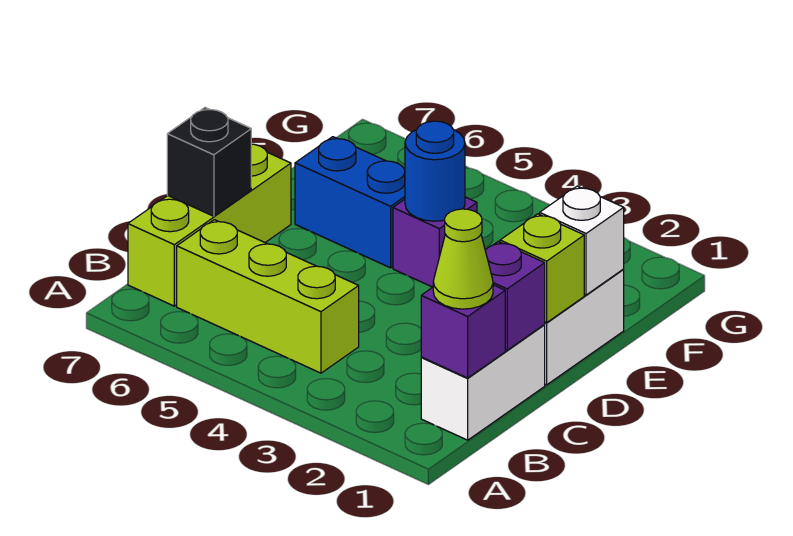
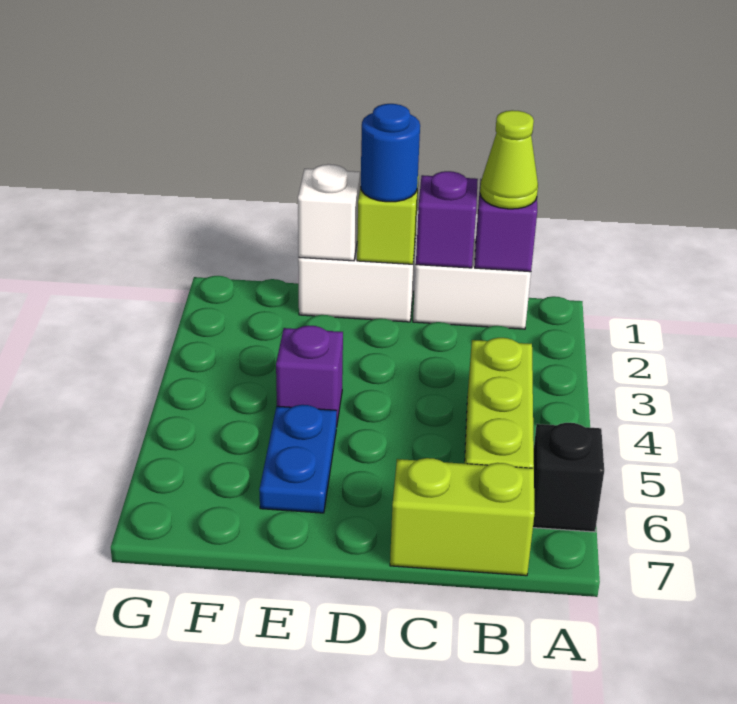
lime 1x3 brick [128,144,291,306] -> lime 1x2 brick [390,458,535,576]
black 1x1 brick [167,108,251,216] -> black 1x1 brick moved to [533,423,604,532]
blue 1x1 round brick [405,121,465,221] -> blue 1x1 round brick moved to [361,104,420,202]
blue 1x2 brick [295,137,405,268] -> blue 1x2 plate [259,405,337,513]

